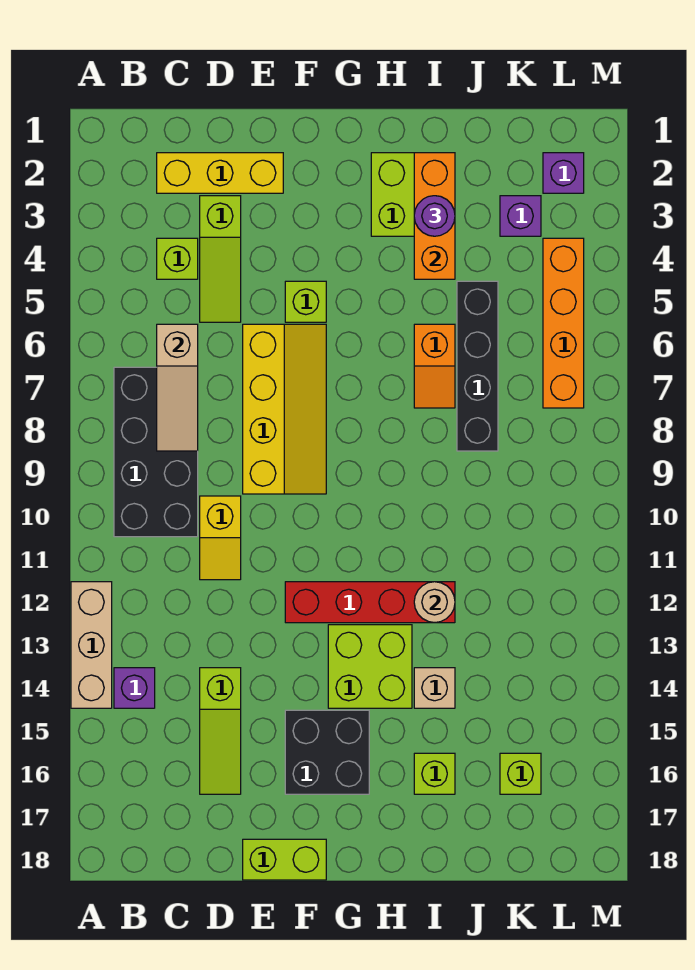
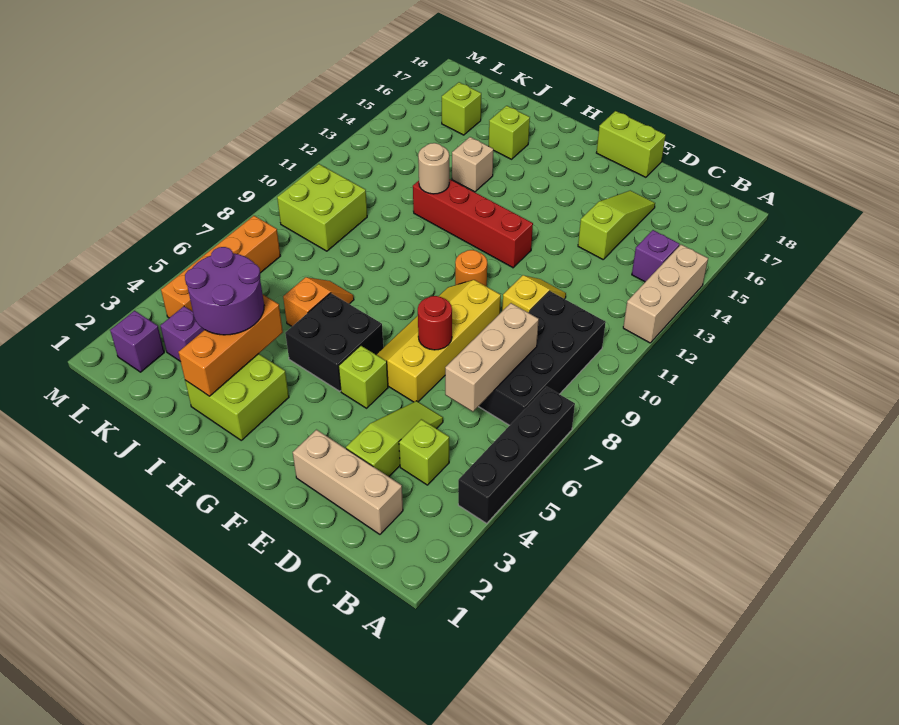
yellow 1x3 brick [157,153,283,193] -> tan 1x3 brick [293,430,403,534]
tan 1x3 slope [157,324,198,451] -> tan 1x3 brick [445,303,539,412]
none -> red 1x1 round brick [418,296,452,350]
none -> orange 1x1 round brick [455,250,487,286]
black 2x2 brick [285,710,369,794] -> black 2x2 brick moved to [285,293,383,391]
lime 2x2 brick [328,625,412,708] -> lime 2x2 brick moved to [277,164,367,251]
purple 1x1 round brick [414,196,455,236] -> purple 2x2 round brick [185,247,264,335]
black 1x4 brick [457,281,498,451] -> black 1x4 brick moved to [458,387,575,523]

